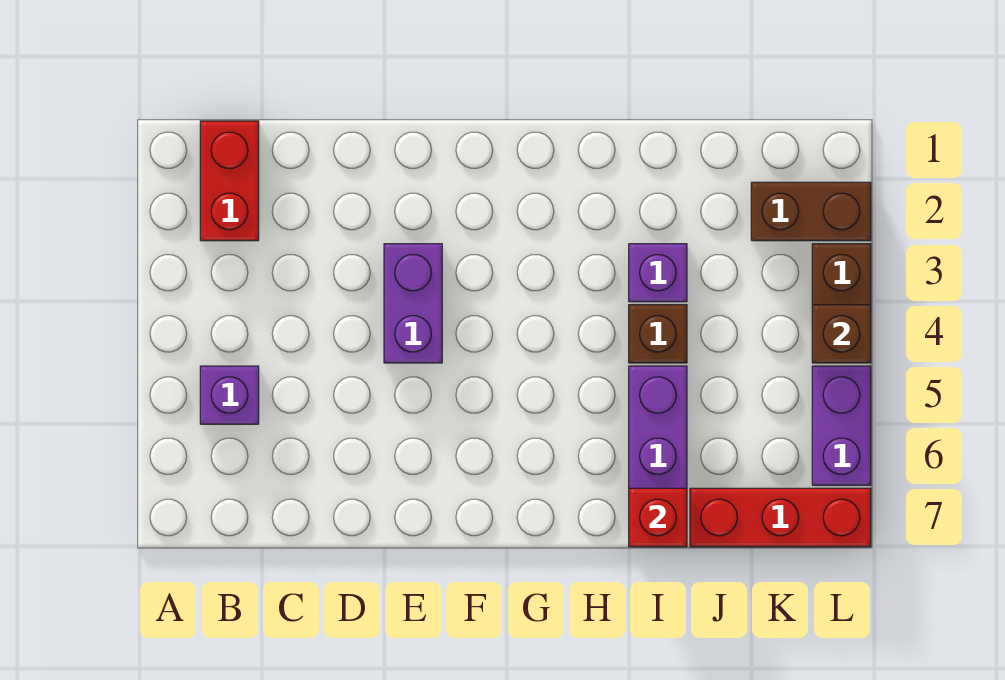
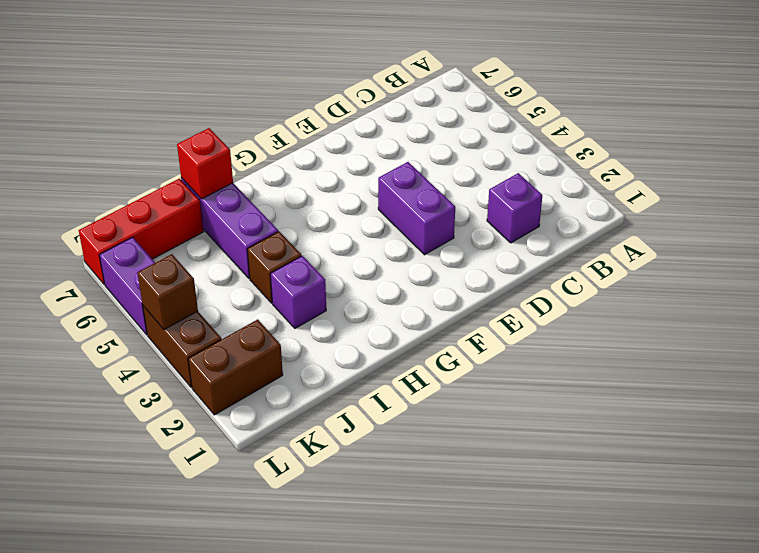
red 1x2 brick [200,121,259,241] -> none
purple 1x1 brick [200,366,259,424] -> purple 1x1 brick moved to [487,173,542,243]

